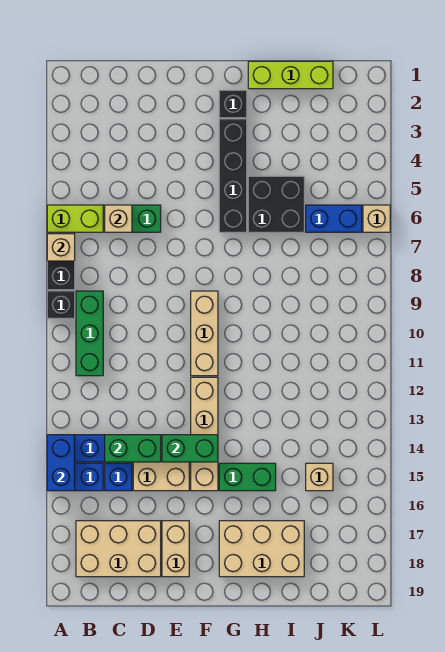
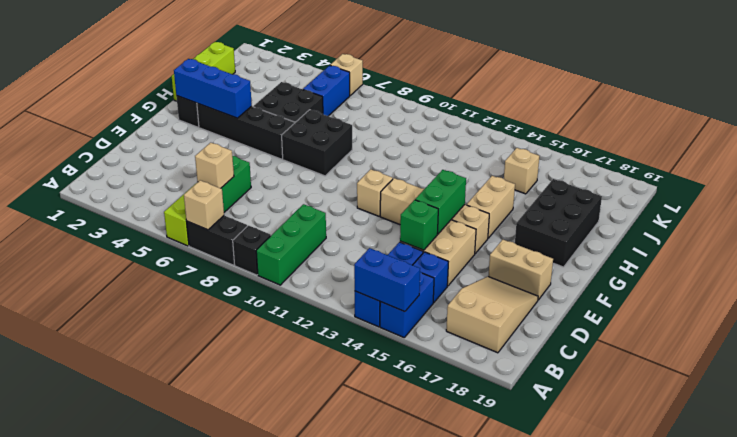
green 1x3 brick [76,291,103,376] -> green 1x3 brick turned to [256,204,326,285]
tan 2x3 brick [76,521,161,577] -> tan 2x3 slope [446,277,538,353]
green 1x2 brick [105,435,161,462] -> green 1x1 brick [400,200,438,250]
tan 1x3 brick [191,291,218,376] -> tan 1x1 brick [357,169,393,216]
none -> blue 1x3 brick [174,59,252,118]
none -> black 2x2 brick [282,110,352,176]
green 1x2 brick [219,463,276,491] -> tan 1x2 brick [467,176,515,238]
tan 2x3 brick [219,521,304,577] -> black 2x3 brick [515,179,602,267]

